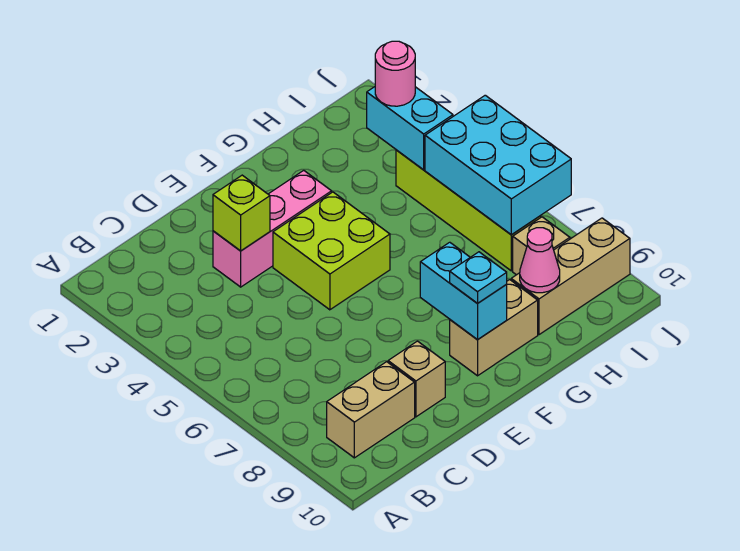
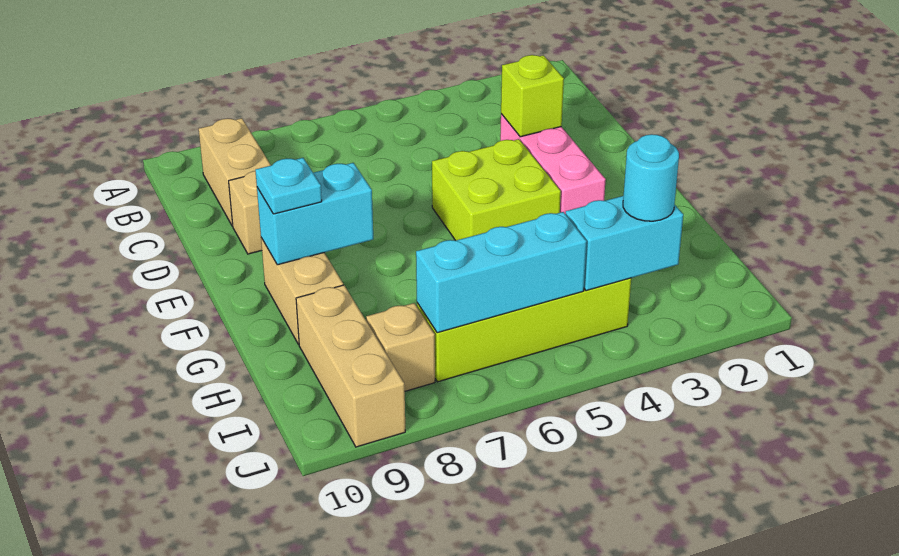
pink 1x1 cone [520,228,560,293] -> none
pink 1x1 round brick [375,41,415,106] -> cyan 1x1 round brick [623,134,679,221]
cyan 2x3 brick [425,95,571,235] -> cyan 1x3 brick [416,212,587,333]

